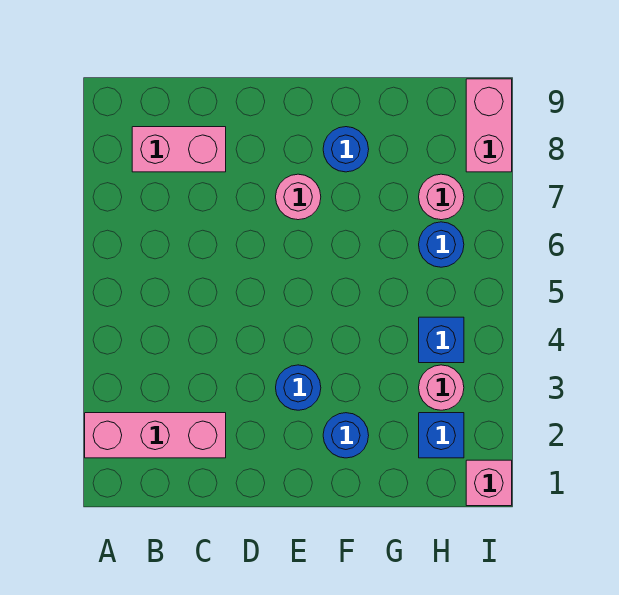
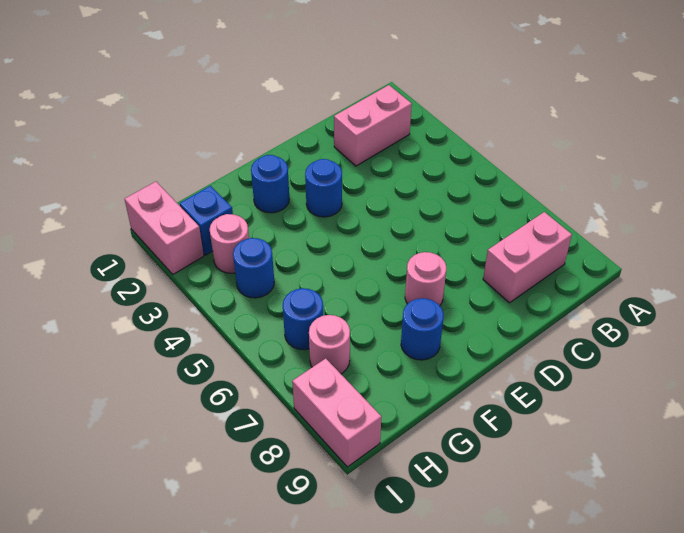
pink 1x3 brick [85,413,226,458] -> pink 1x2 brick [334,85,412,166]
blue 1x1 brick [419,317,464,363] -> blue 1x1 round brick [233,238,274,298]
pink 1x1 brick [466,460,512,506] -> pink 1x2 brick [125,182,204,274]

